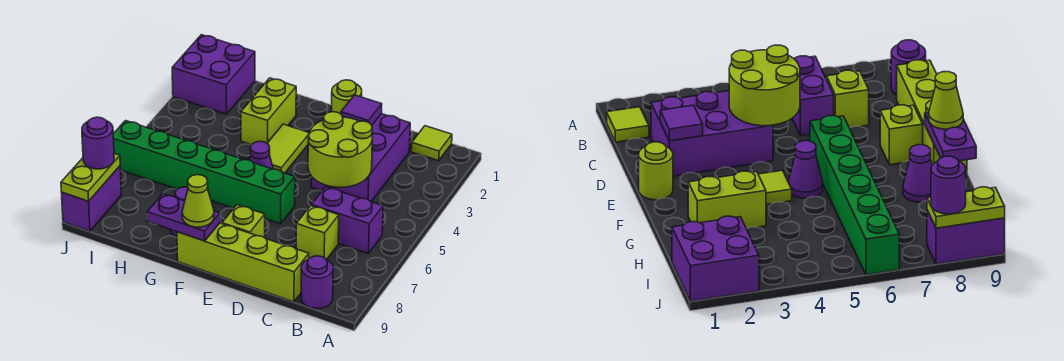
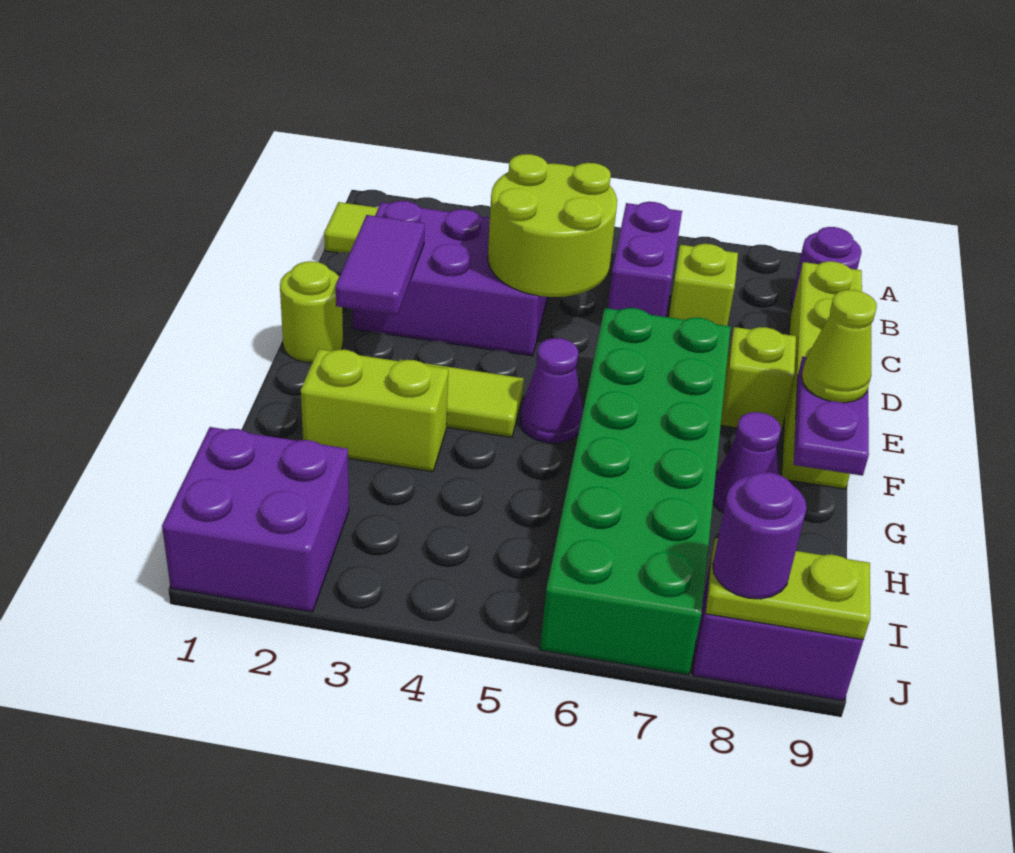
purple 1x1 tile [341,95,382,125] -> purple 1x2 tile [336,215,425,315]
green 1x6 brick [113,121,295,224] -> green 2x6 brick [540,308,731,675]

